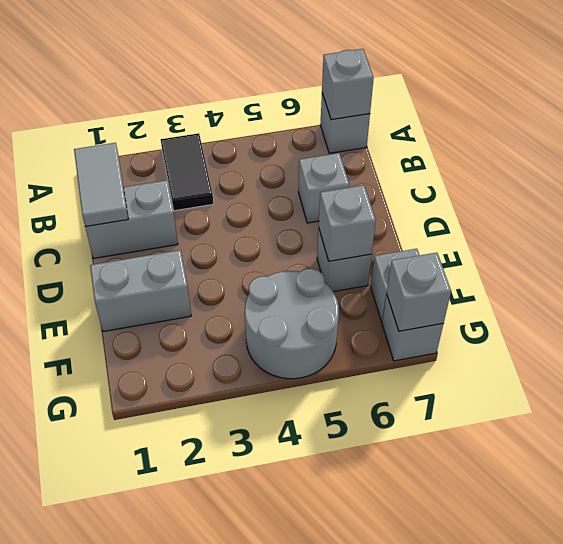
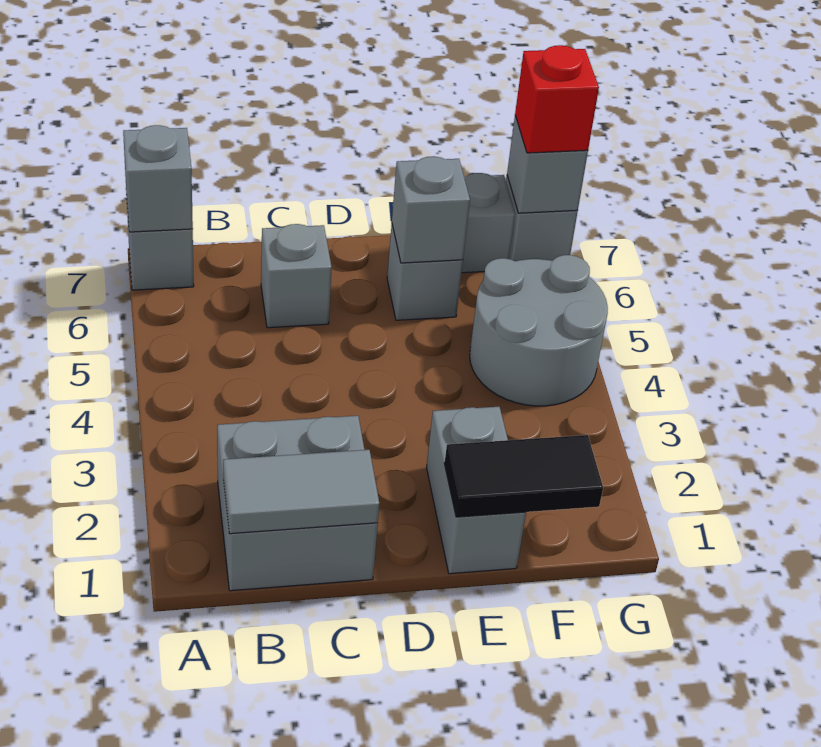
black 1x2 tile [161,133,213,211] -> black 1x2 tile moved to [444,435,603,517]
grey 1x2 brick [85,180,178,259] -> grey 2x2 brick [217,416,378,591]
none -> red 1x1 brick [515,45,599,153]

